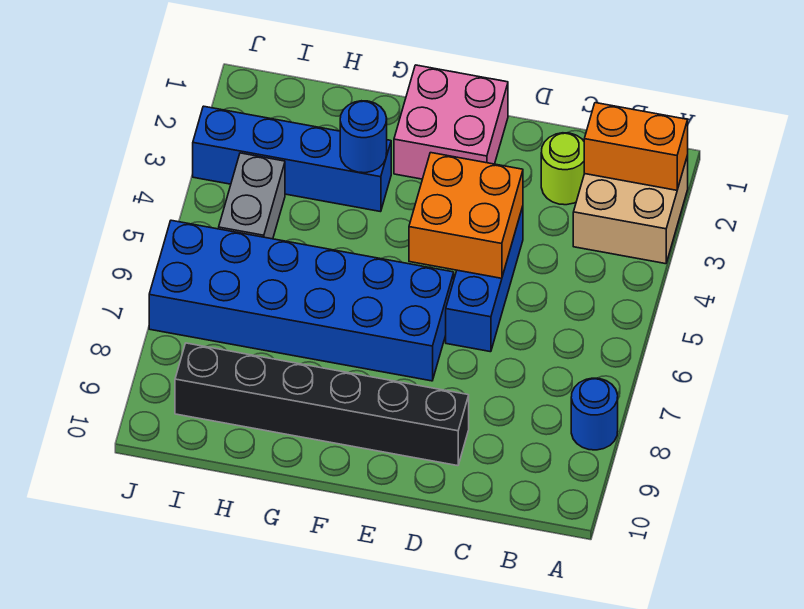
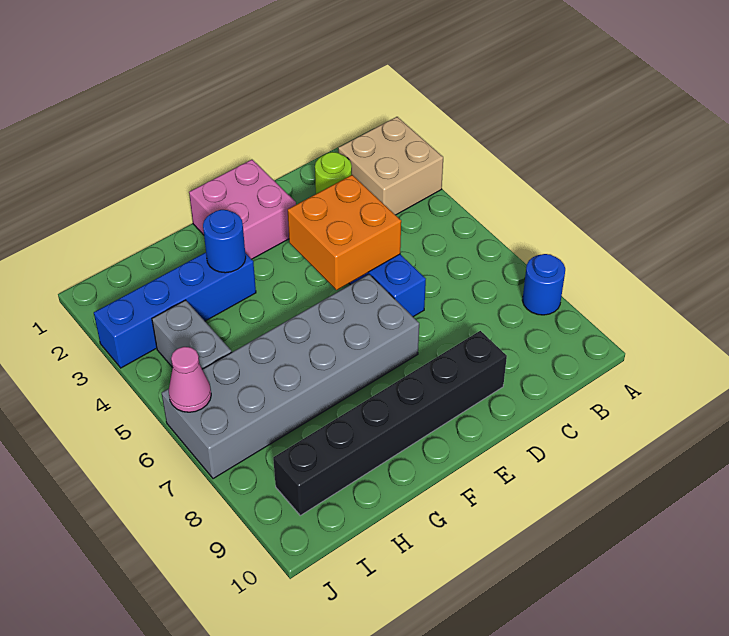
orange 1x2 brick [584,103,688,190] -> none
blue 2x6 brick [149,220,454,381] -> grey 2x6 brick [162,274,419,479]
none -> pink 1x1 cone [169,347,211,412]

